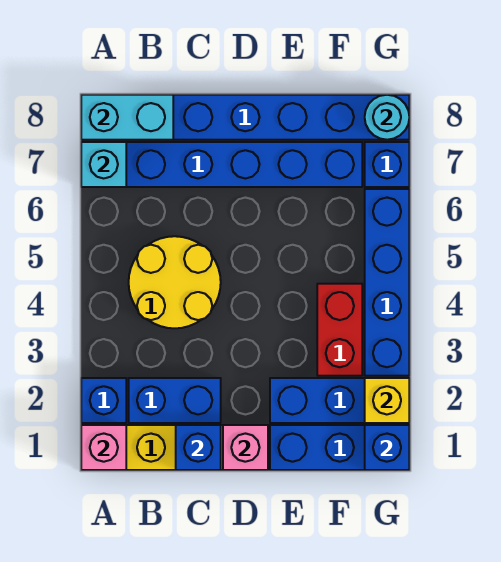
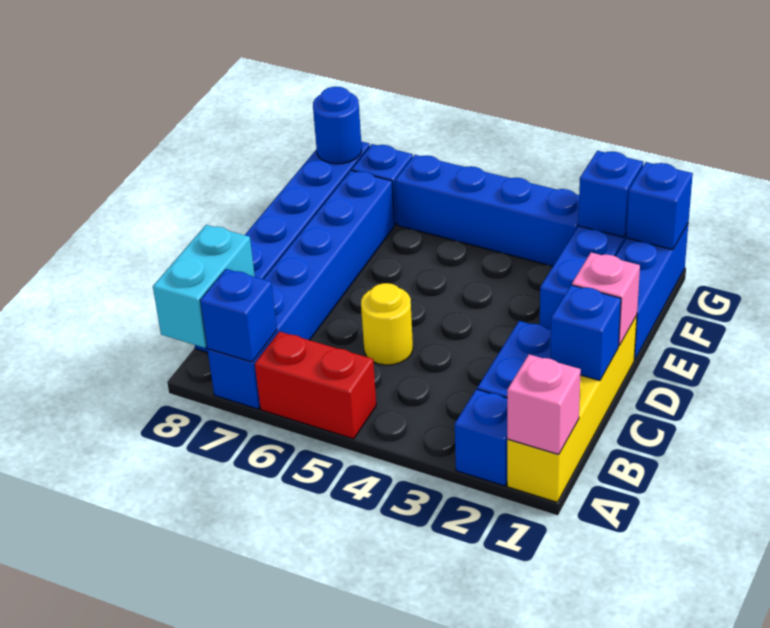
cyan 1x1 brick [81,142,126,187] -> blue 1x1 brick [200,269,277,362]
yellow 2x2 round brick [129,236,221,328] -> yellow 1x1 round brick [361,283,413,365]
red 1x2 brick [317,284,362,376] -> red 1x2 brick moved to [255,331,376,439]
yellow 1x1 brick [365,378,409,423] -> blue 1x1 brick [578,151,643,237]
cyan 1x1 round brick [365,95,409,140] -> blue 1x1 round brick [313,87,362,164]

